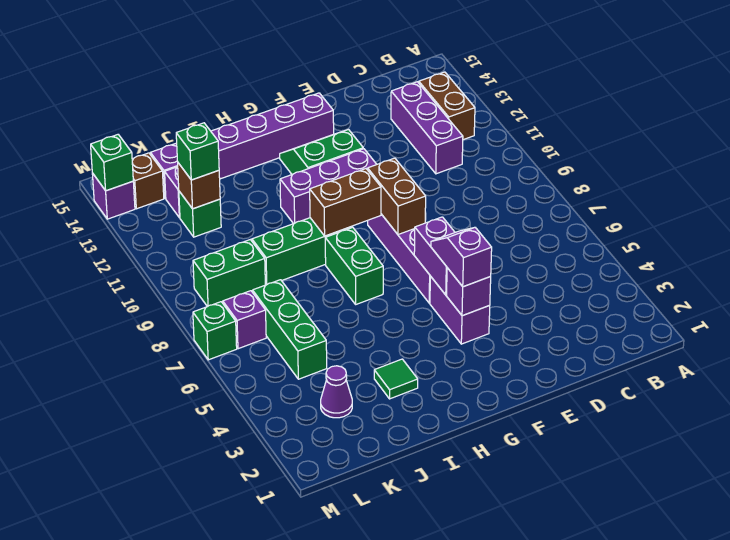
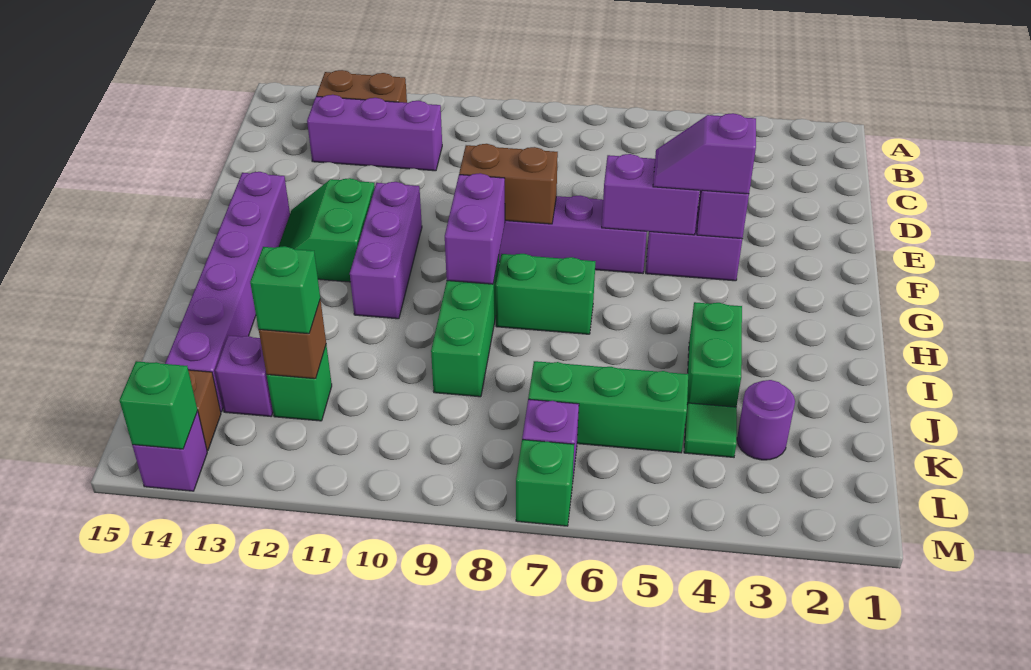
brown 1x2 brick [310,169,381,236] -> purple 1x2 brick [445,173,505,284]
green 1x1 tile [374,359,418,399] -> green 1x1 tile moved to [684,403,737,457]
purple 1x1 cone [321,366,352,418] -> purple 1x1 round brick [737,380,795,460]
green 1x2 brick [193,240,265,307] -> green 1x2 brick moved to [687,302,742,407]

